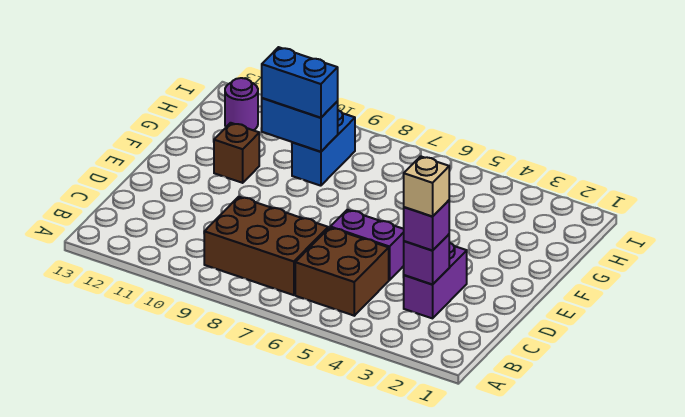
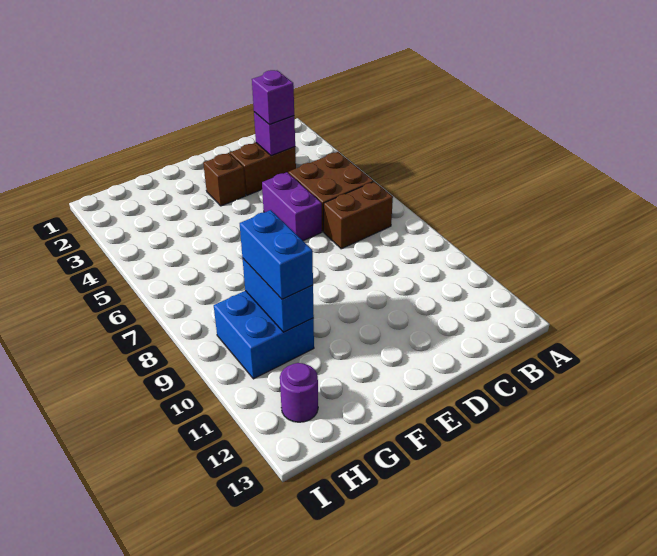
brown 2x3 brick [204,197,328,295] -> brown 1x2 brick [324,182,393,249]
purple 1x2 brick [404,243,467,318] -> brown 1x2 brick [230,143,296,195]
tan 1x1 brick [404,156,449,217] -> none
brown 1x1 brick [214,123,259,183] -> brown 1x1 brick moved to [203,153,246,206]
blue 1x2 brick [292,110,355,186] -> blue 2x2 brick [214,291,314,379]

